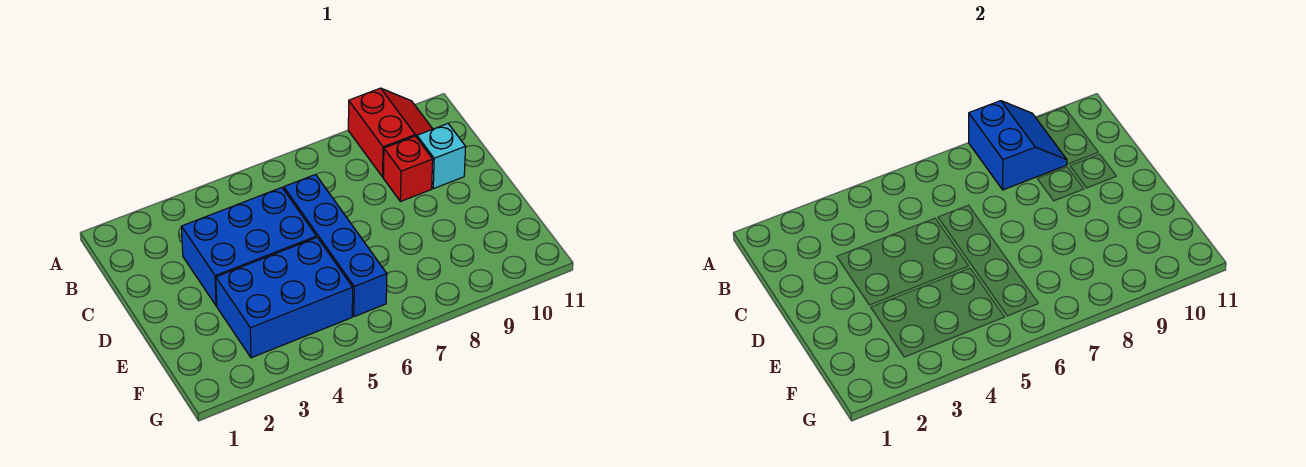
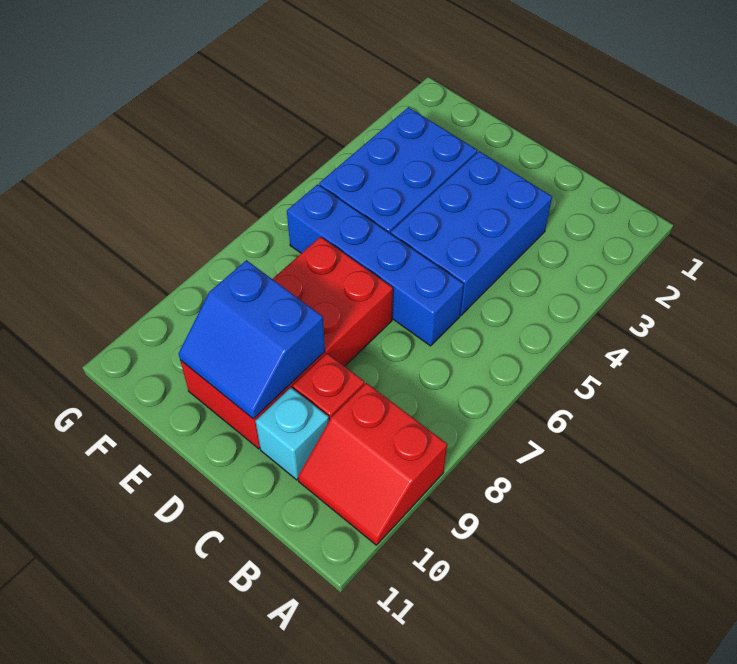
blue 2x2 slope [969,101,1067,190] -> blue 2x2 slope moved to [178,260,325,419]
none -> red 2x4 brick [180,237,393,449]

